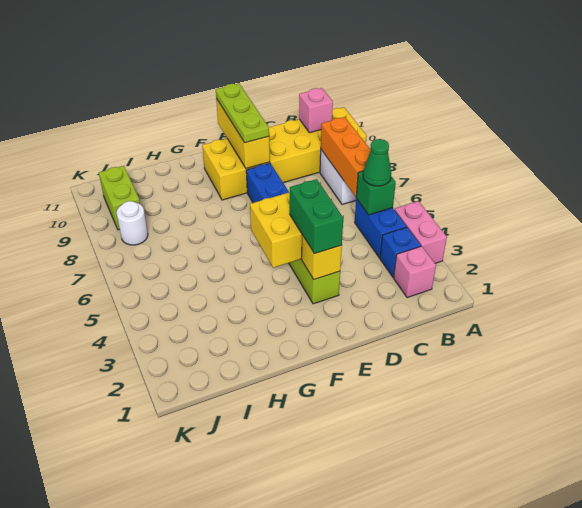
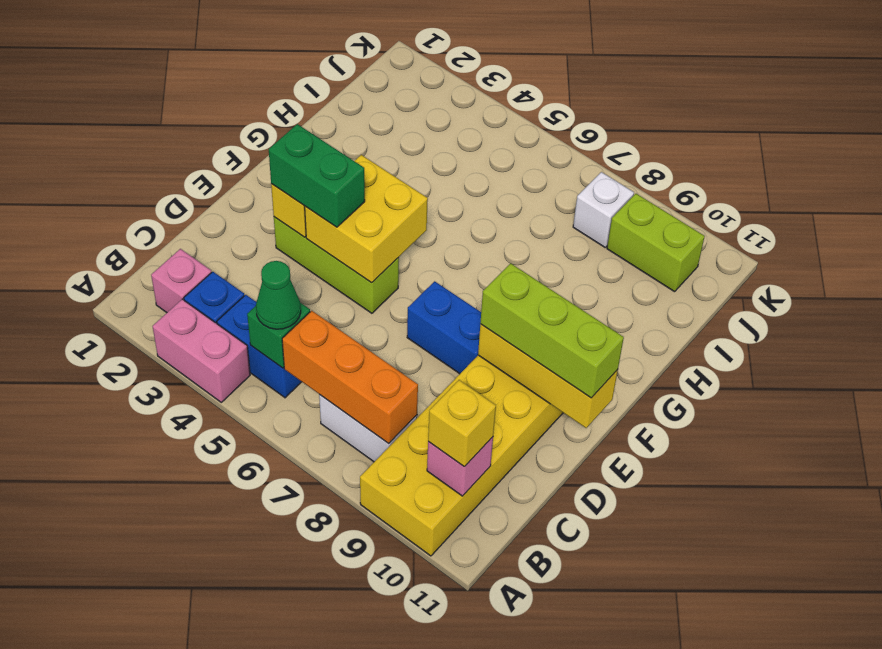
none -> yellow 1x1 brick [428,380,496,466]
lime 1x3 plate [216,84,269,143] -> lime 1x3 brick [480,263,624,398]
white 1x1 round brick [116,201,148,245] -> white 1x1 brick [573,172,634,247]

